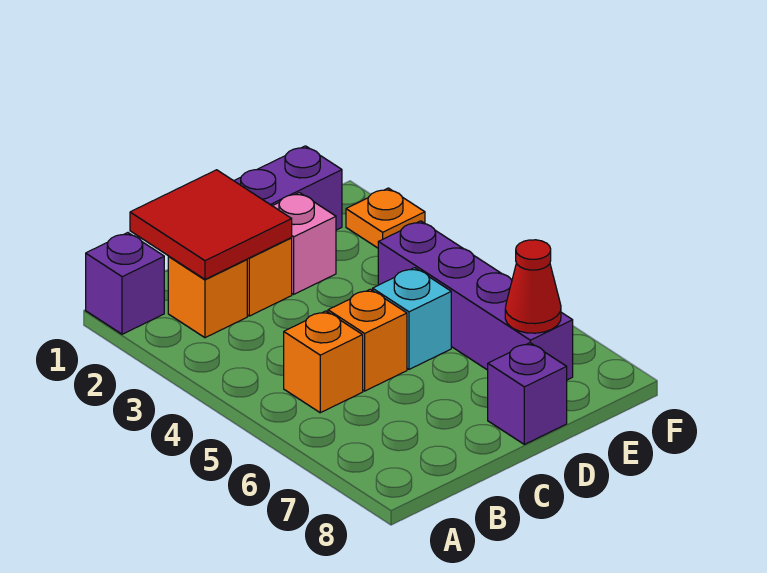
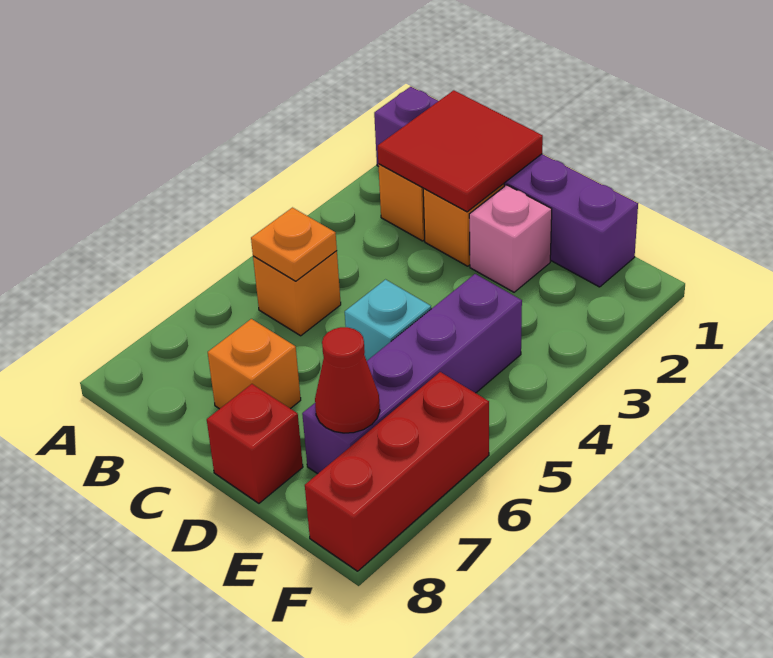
orange 1x1 brick [328,289,407,391] -> orange 1x1 brick moved to [208,319,301,409]
purple 1x1 brick [488,343,567,444] -> red 1x1 brick [207,384,303,503]
orange 1x1 plate [346,188,425,248] -> orange 1x1 plate moved to [251,208,337,281]
none -> red 1x3 brick [305,372,489,571]

